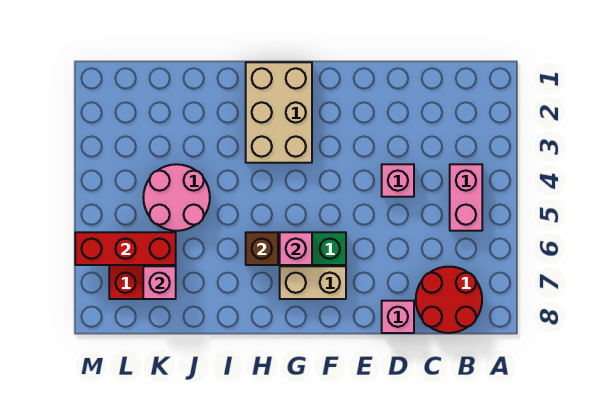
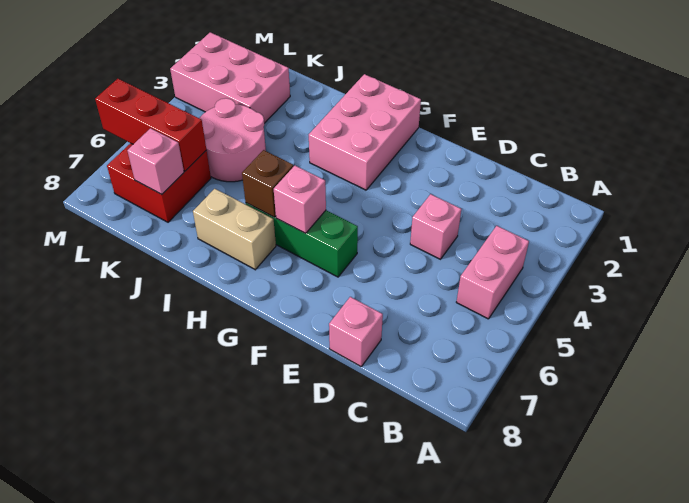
red 2x2 round brick [416,267,482,333] -> none
tan 1x2 brick [280,266,346,299] -> tan 1x2 brick moved to [193,189,276,270]
tan 2x3 brick [246,62,312,163] -> pink 2x3 brick [309,74,421,190]
none -> pink 2x3 brick [170,32,290,123]

